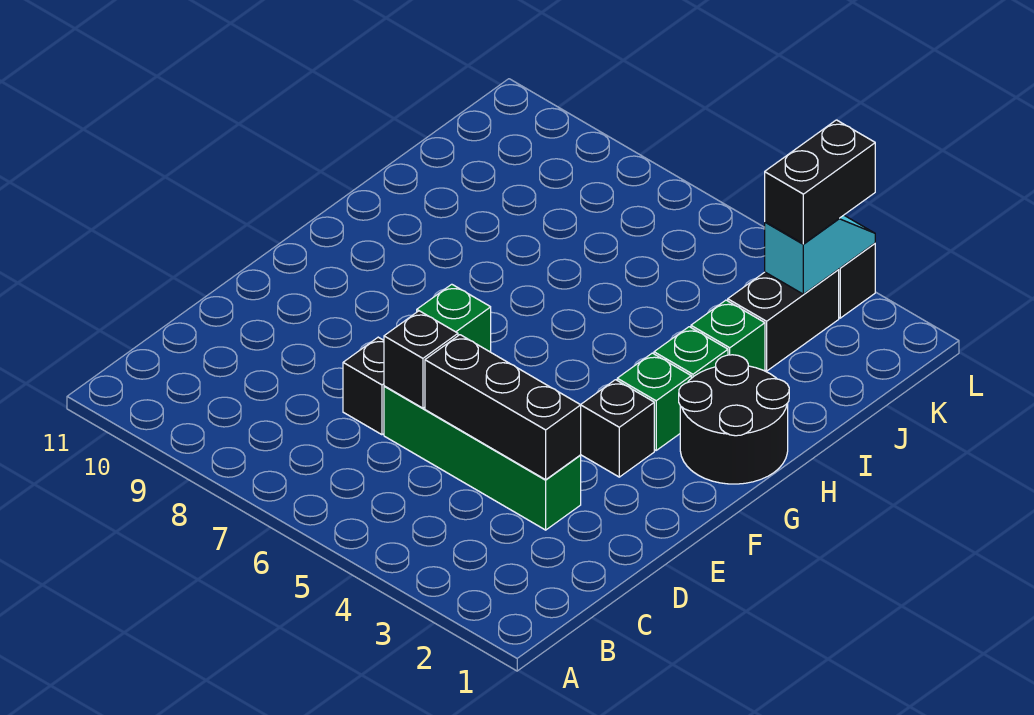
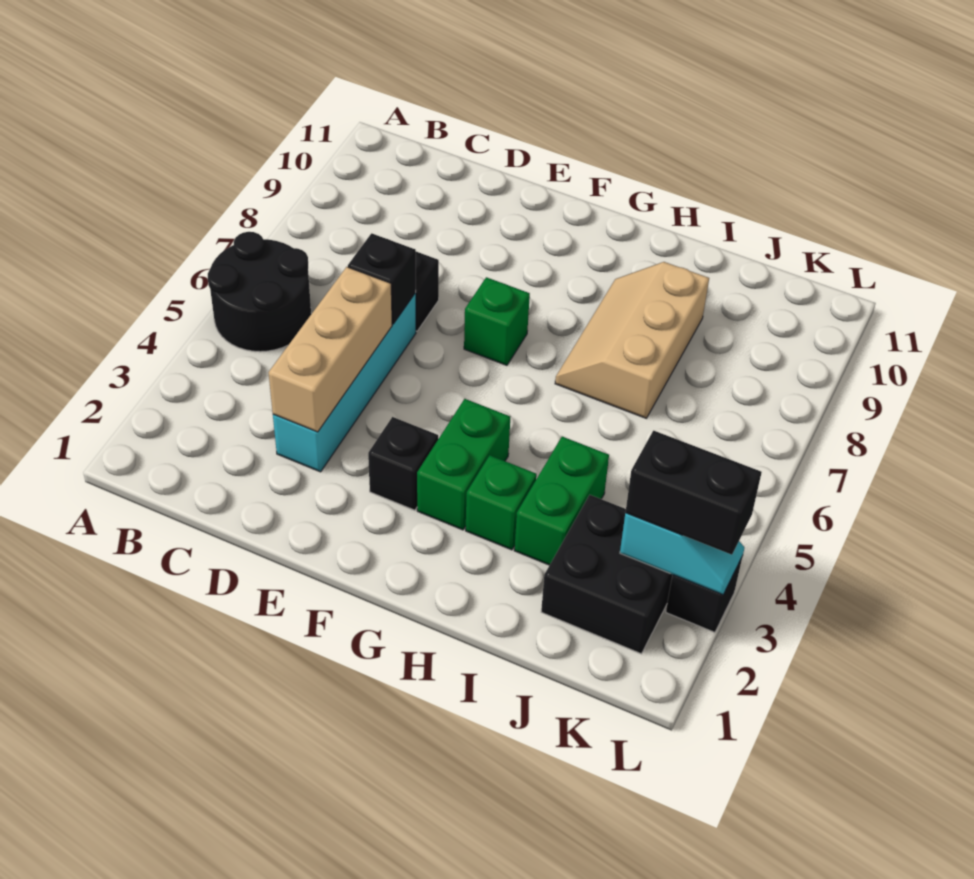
green 1x4 brick [384,386,581,530] -> cyan 1x4 brick [273,293,416,472]
black 1x3 brick [425,335,581,480] -> tan 1x3 brick [268,267,392,432]
black 2x2 round brick [679,355,789,484] -> black 2x2 round brick moved to [208,232,311,352]
green 1x1 brick [617,353,691,450] -> green 1x2 brick [417,399,510,530]
none -> tan 2x3 slope [555,262,709,418]
green 1x1 brick [691,300,765,371] -> green 1x2 brick [514,437,609,565]
black 1x2 brick [728,270,839,371] -> black 2x2 brick [541,495,672,654]

